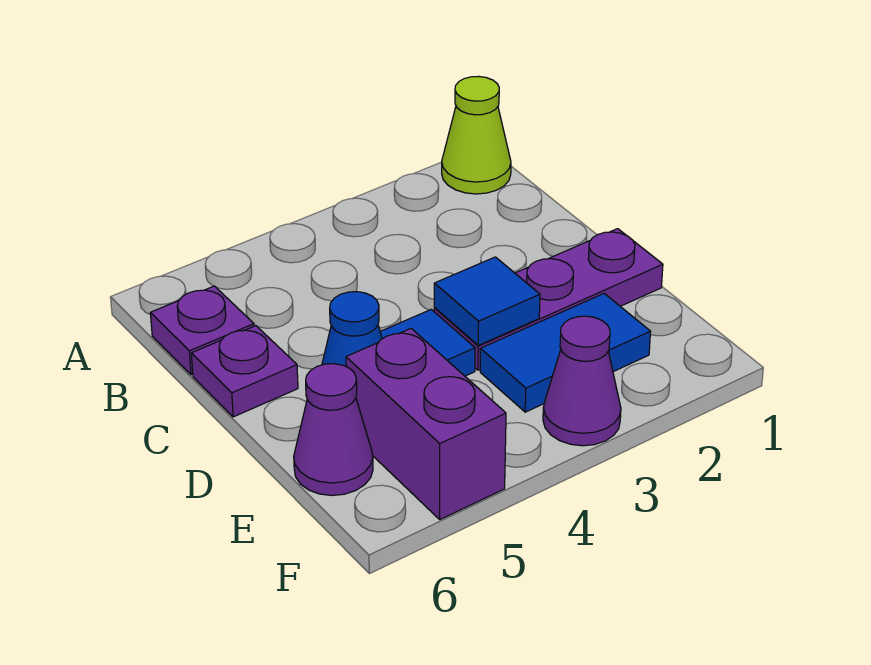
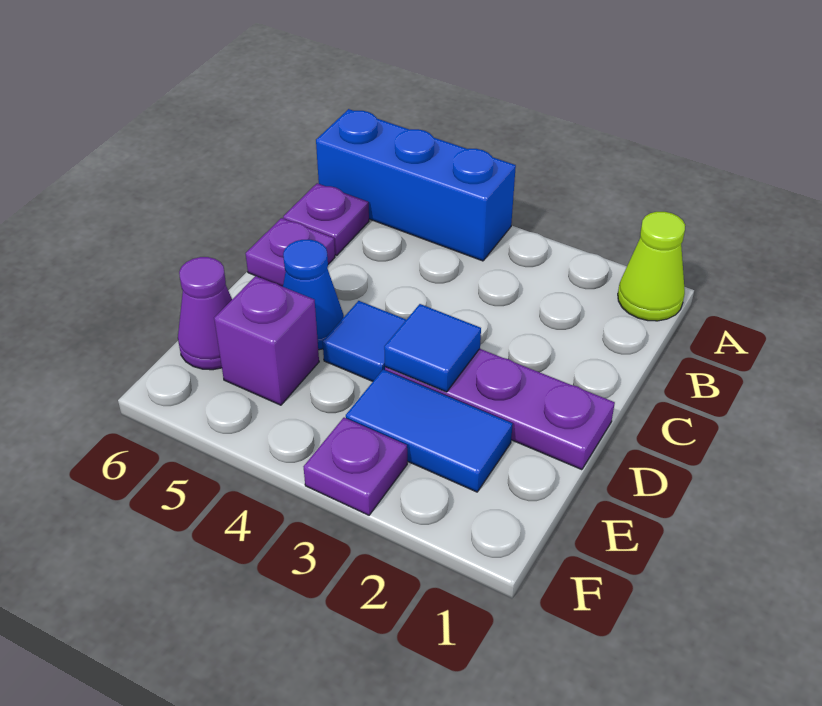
none -> blue 1x3 brick [316,109,516,261]
purple 1x2 brick [346,329,506,519] -> purple 1x1 brick [214,276,319,405]
purple 1x1 cone [543,316,621,446] -> purple 1x1 plate [304,418,407,515]

